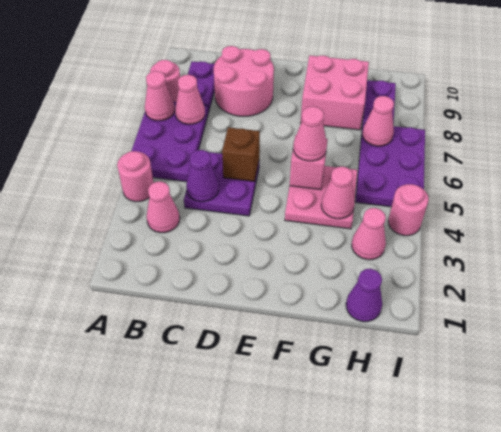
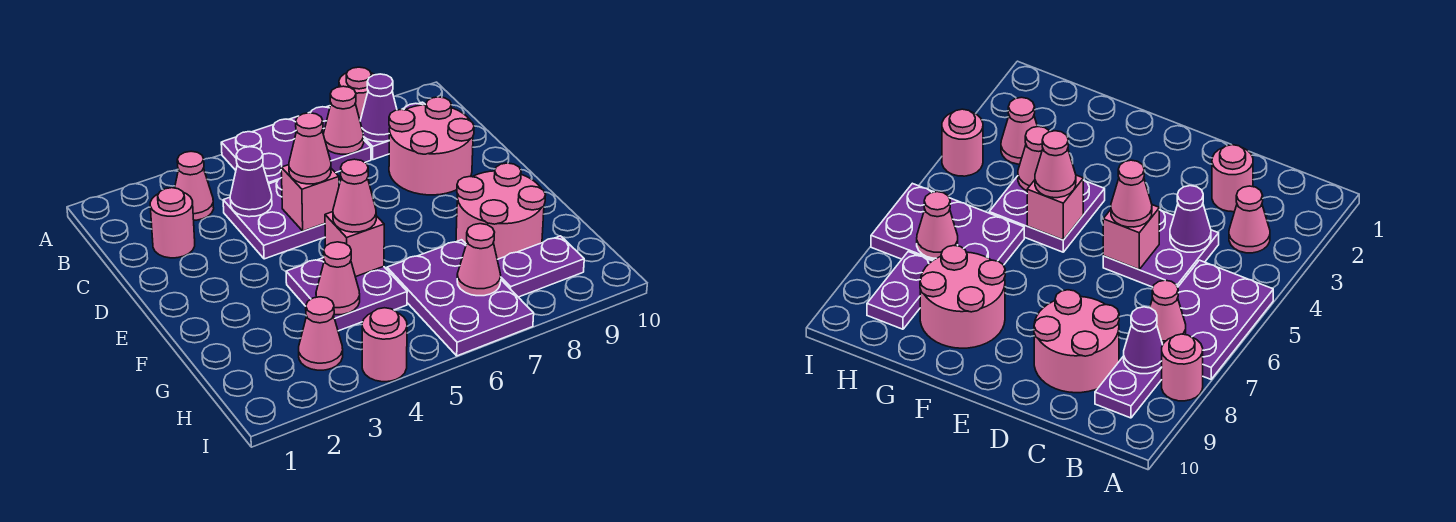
pink 1x1 round brick [117,151,154,202] -> pink 1x1 round brick moved to [150,188,195,258]
pink 1x1 cone [145,71,175,121] -> pink 1x1 cone moved to [289,113,331,184]
brown 1x1 brick [222,127,260,182] -> pink 1x1 brick [281,165,339,231]
pink 2x2 plate [285,166,357,229] -> purple 2x2 plate [286,258,407,331]
pink 2x2 brick [301,56,369,130] -> pink 2x2 round brick [456,163,546,259]
purple 1x1 cone [346,269,382,322] -> purple 1x1 cone moved to [360,74,397,142]
purple 2x3 plate [355,123,425,207] -> purple 2x3 plate turned to [387,240,534,356]

